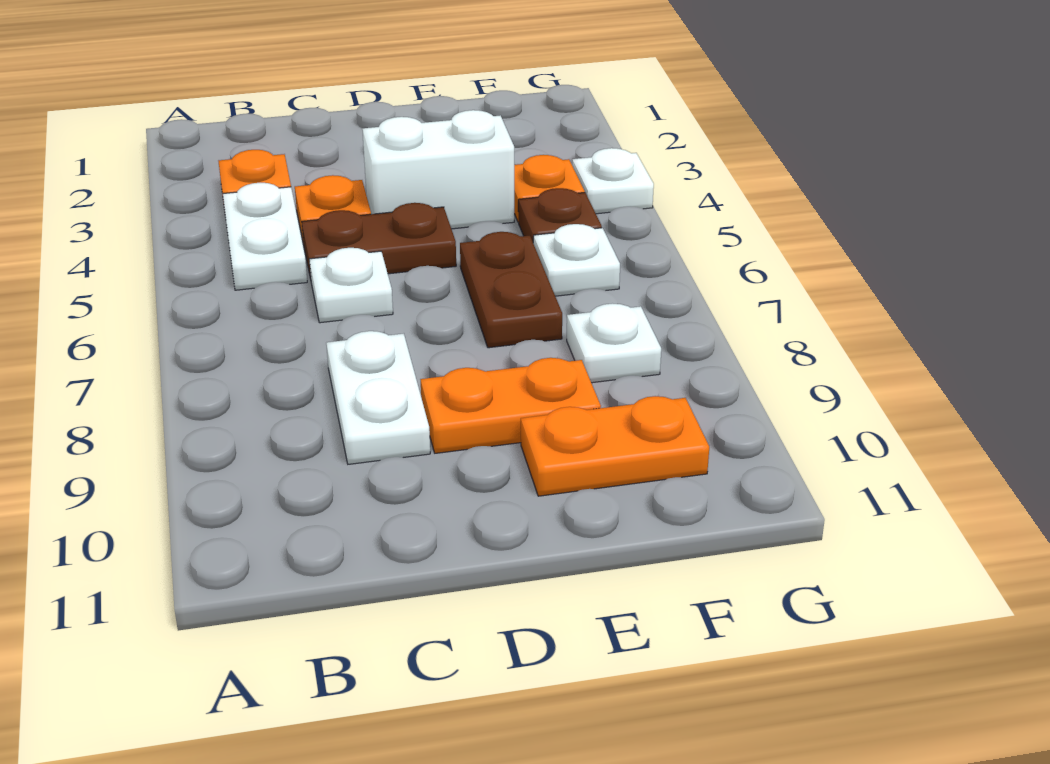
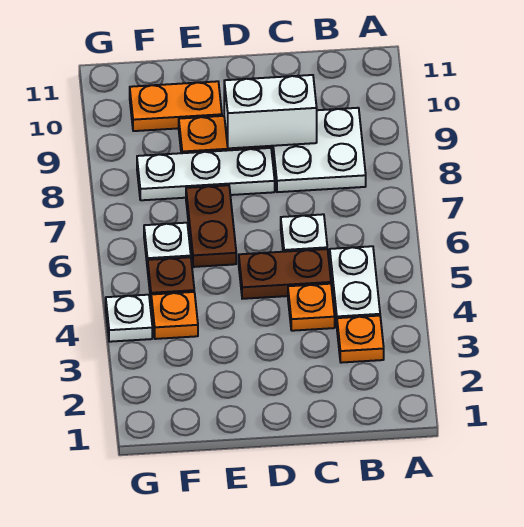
white 1x2 plate [326,331,430,464] -> white 2x2 plate [272,108,366,192]
white 1x2 brick [362,110,514,229] -> white 1x2 brick moved to [224,75,317,148]
white 1x1 plate [567,303,661,383] -> white 1x3 plate [137,148,275,200]

